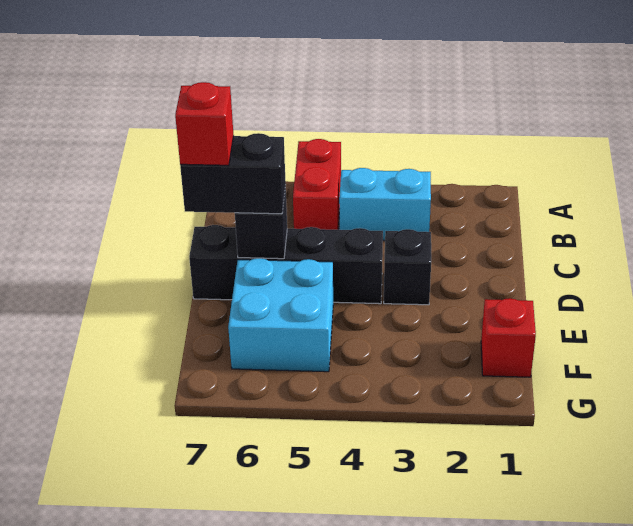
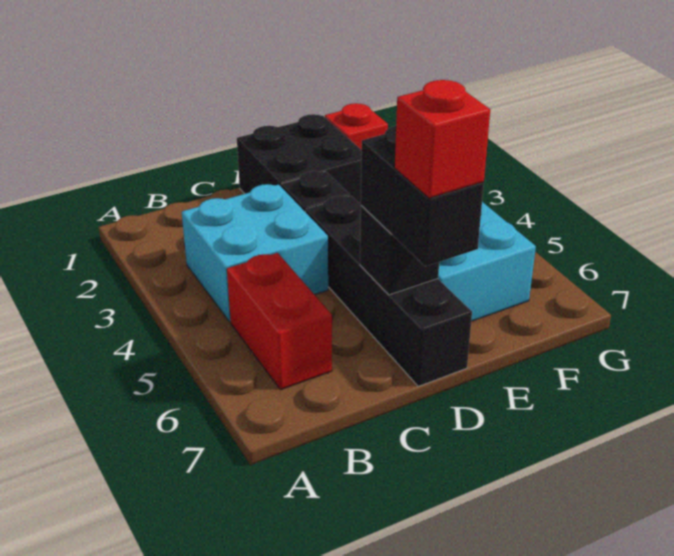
red 1x2 brick [293,139,341,230] -> red 1x2 brick turned to [227,253,332,390]
cyan 1x2 brick [339,168,431,241] -> cyan 2x2 brick [182,184,328,322]
none -> black 2x2 brick [237,114,362,205]

